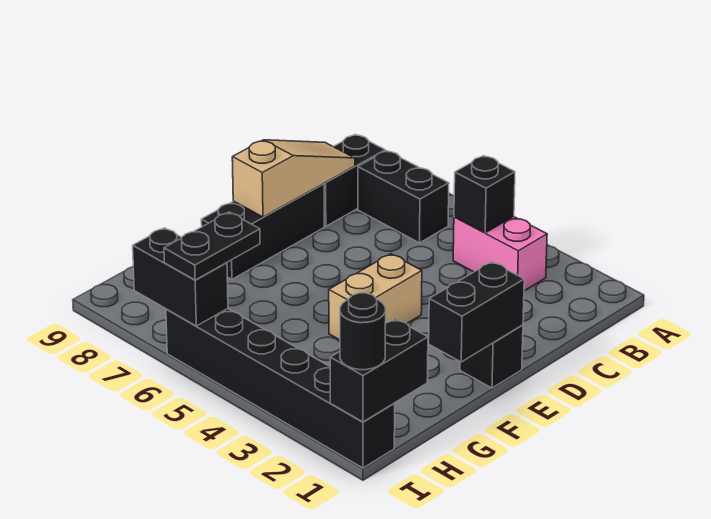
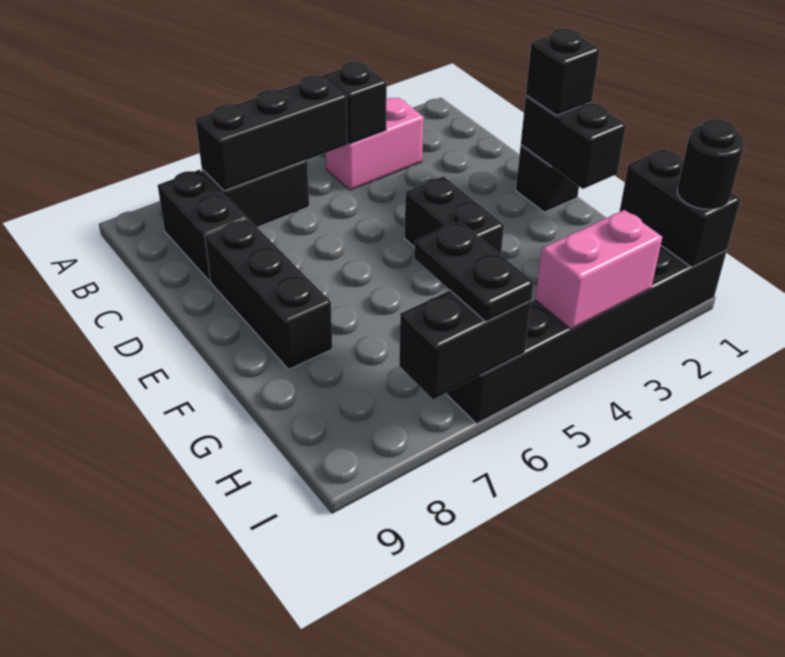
none -> black 1x3 brick [196,76,347,191]
tan 1x3 slope [232,140,355,217] -> none
none -> black 1x1 brick [526,29,600,115]
tan 1x2 brick [329,254,422,340] -> black 1x2 brick [405,176,504,255]
none -> pink 1x2 brick [535,210,662,329]

